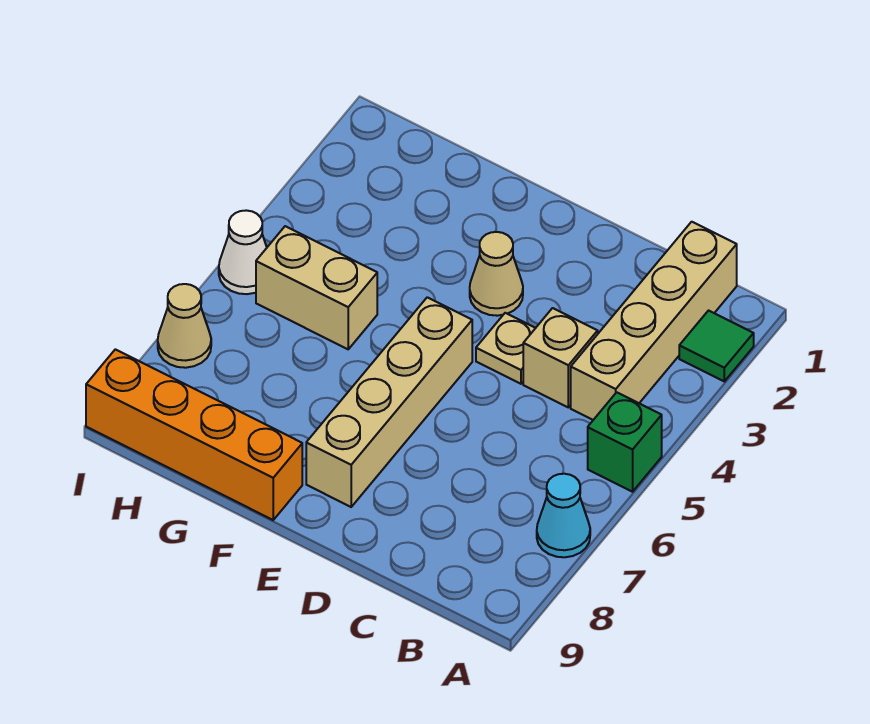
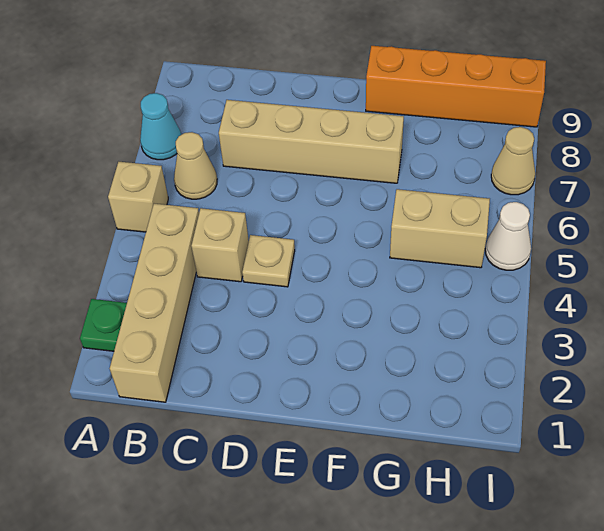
green 1x1 tile [679,311,754,381] -> green 1x1 plate [80,299,127,351]
green 1x1 brick [588,392,662,492] -> tan 1x1 brick [108,162,168,232]
tan 1x1 cone [470,232,523,316] -> tan 1x1 cone moved to [174,132,217,199]
tan 1x4 brick [306,297,472,507] -> tan 1x4 brick turned to [219,100,404,183]

